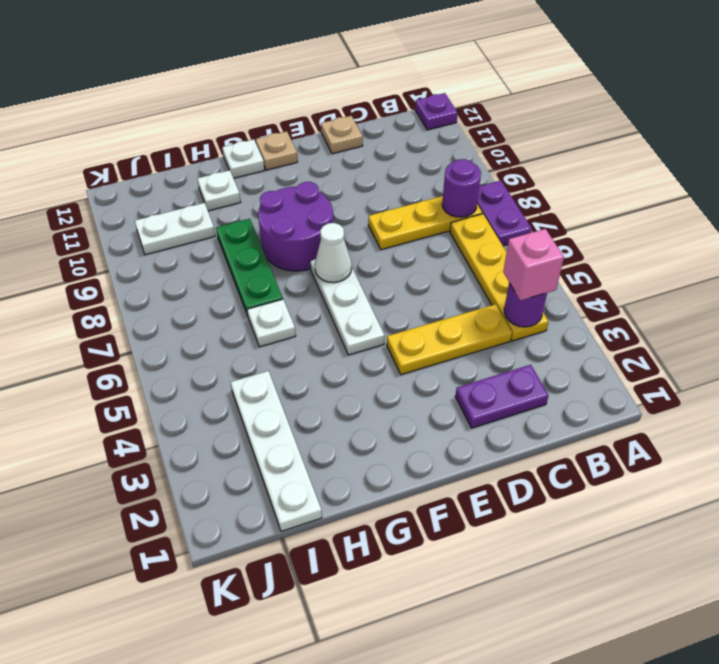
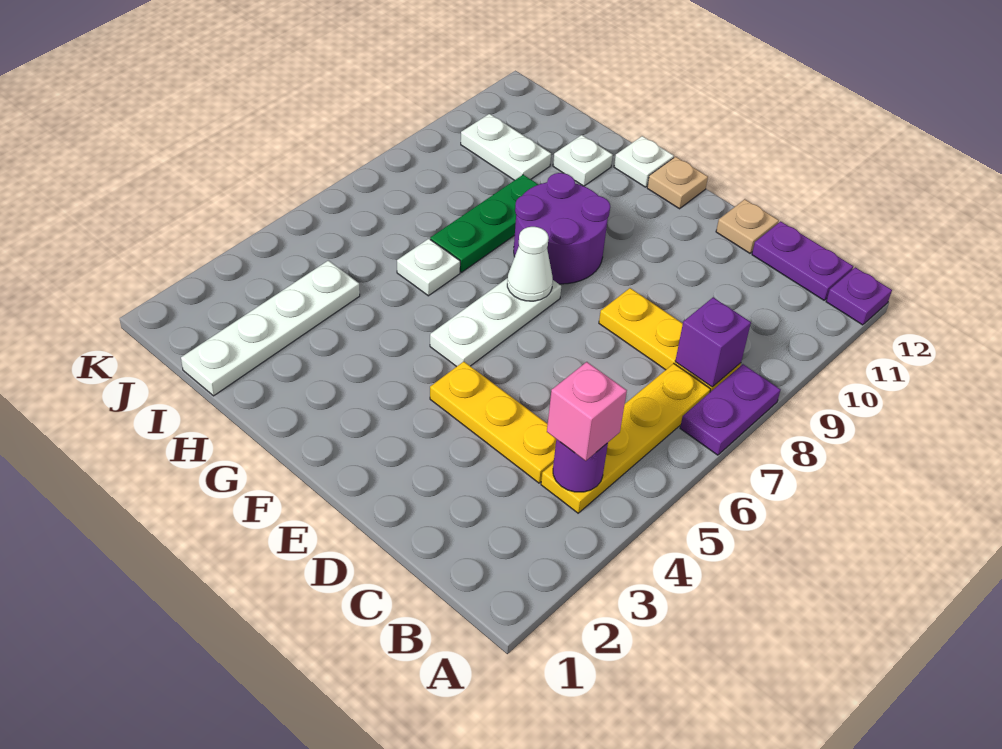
purple 1x1 round brick [442,159,481,217] -> purple 1x1 brick [675,297,751,387]
purple 1x2 plate [455,365,549,428] -> purple 1x2 plate moved to [752,221,853,300]

